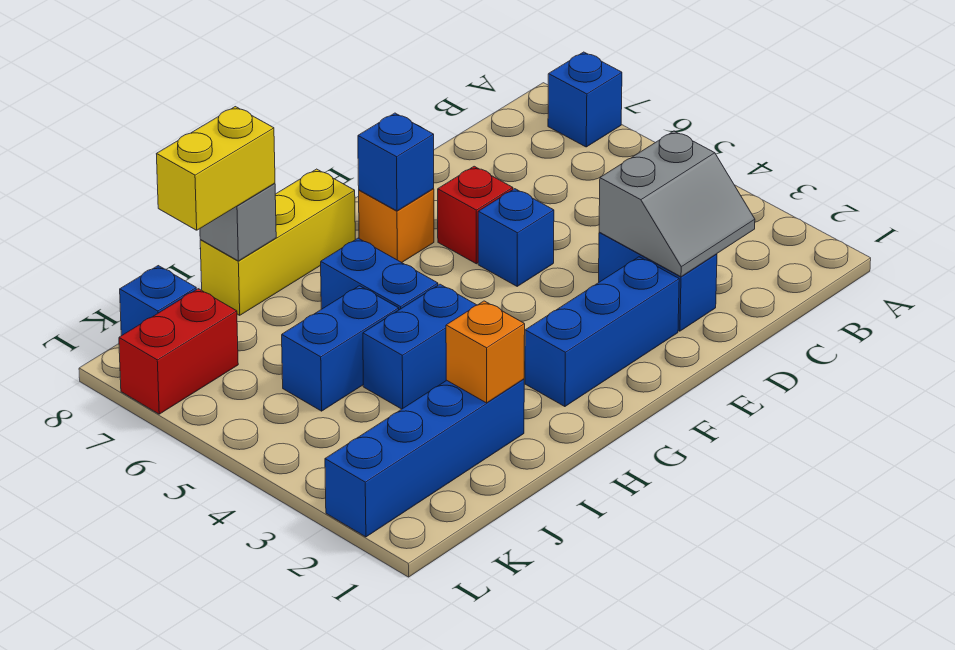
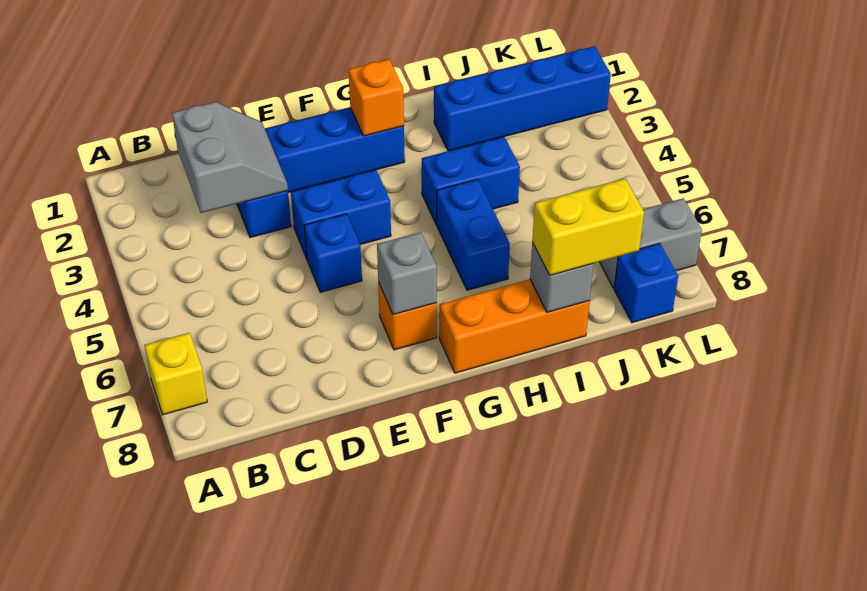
blue 1x1 brick [548,52,622,147] -> yellow 1x1 brick [144,333,207,415]
grey 2x2 slope [599,131,755,277] -> grey 2x2 slope turned to [172,102,288,213]
red 1x1 brick [438,166,513,264] -> none
blue 1x1 brick [358,113,434,211] -> grey 1x1 brick [377,232,437,315]
yellow 1x3 brick [200,169,355,315] -> orange 1x3 brick [439,279,590,373]
orange 1x1 brick [446,301,525,403] -> orange 1x1 brick moved to [348,59,404,136]
blue 1x2 brick [282,286,399,411] -> blue 1x2 brick moved to [291,170,391,259]
red 1x2 brick [119,289,238,414] -> grey 1x2 brick [600,198,702,288]

